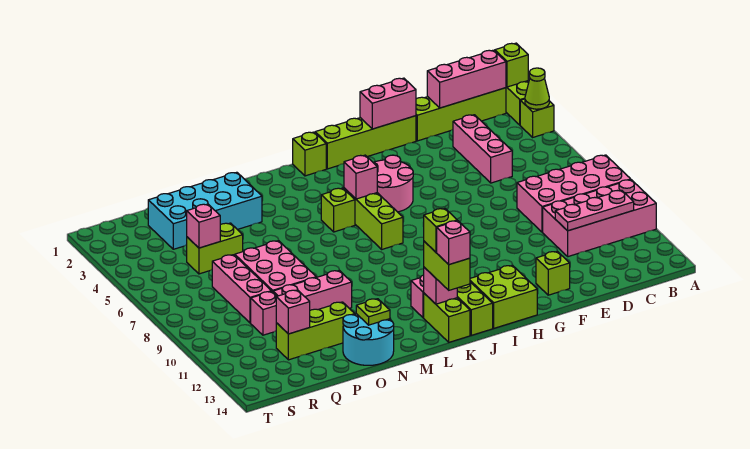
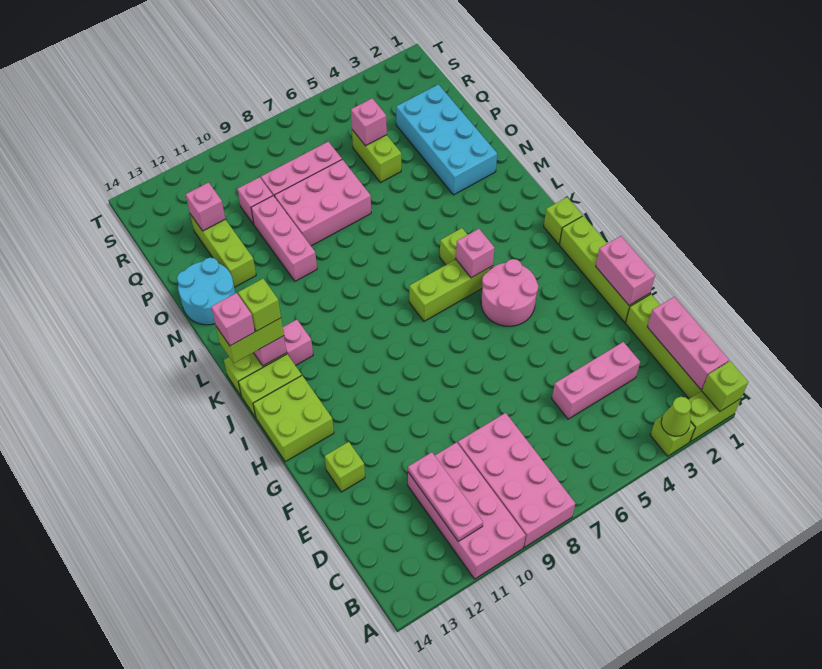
lime 1x1 plate [356,299,390,325] -> none

